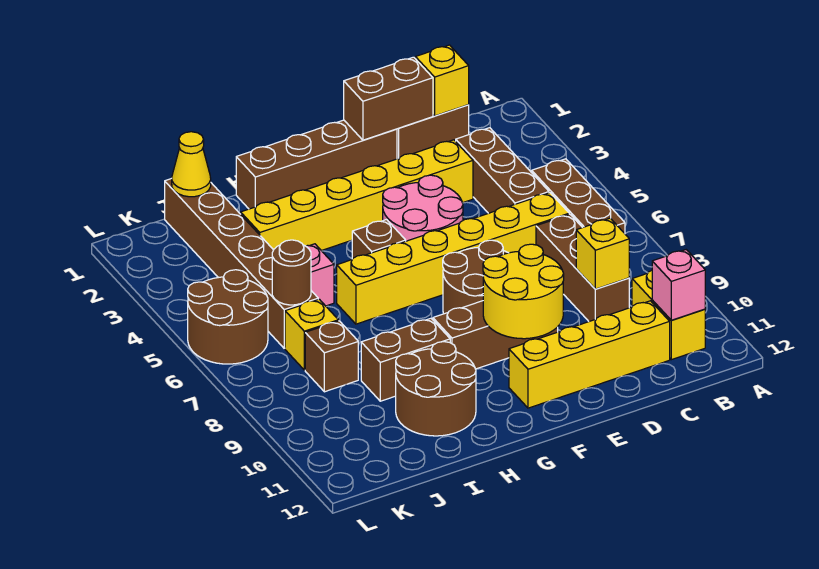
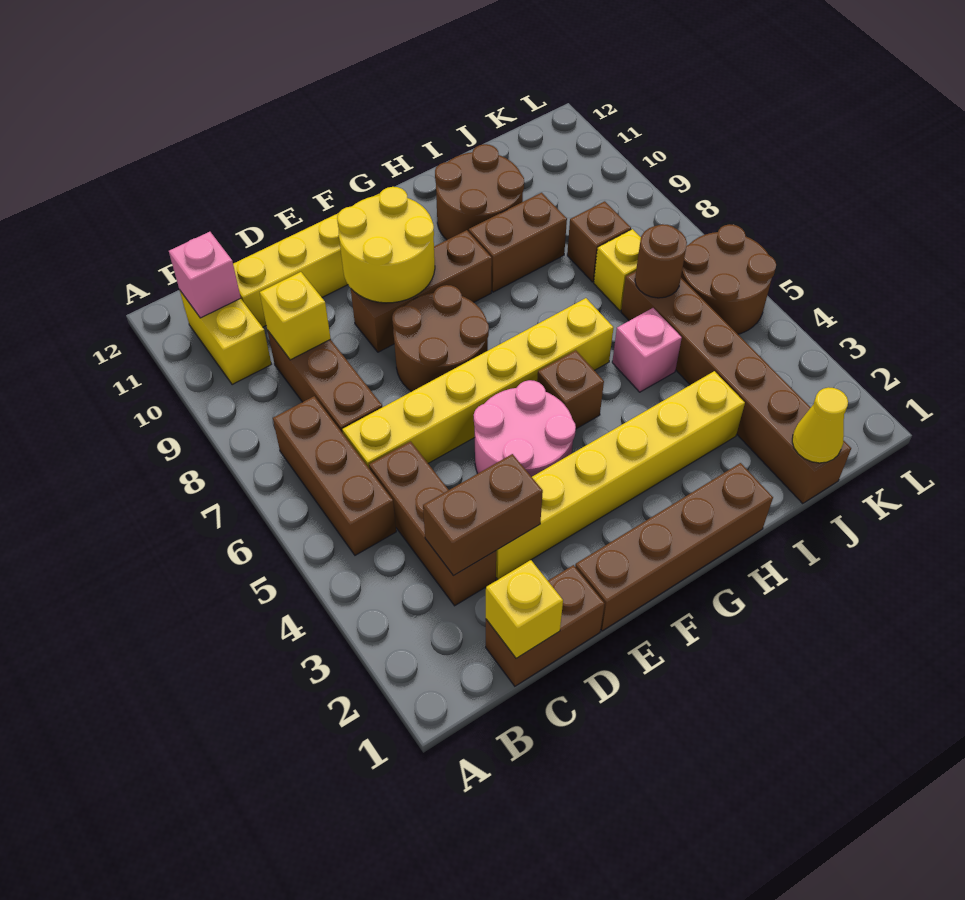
brown 1x2 brick [344,57,433,140] -> brown 1x2 brick moved to [423,454,543,576]

